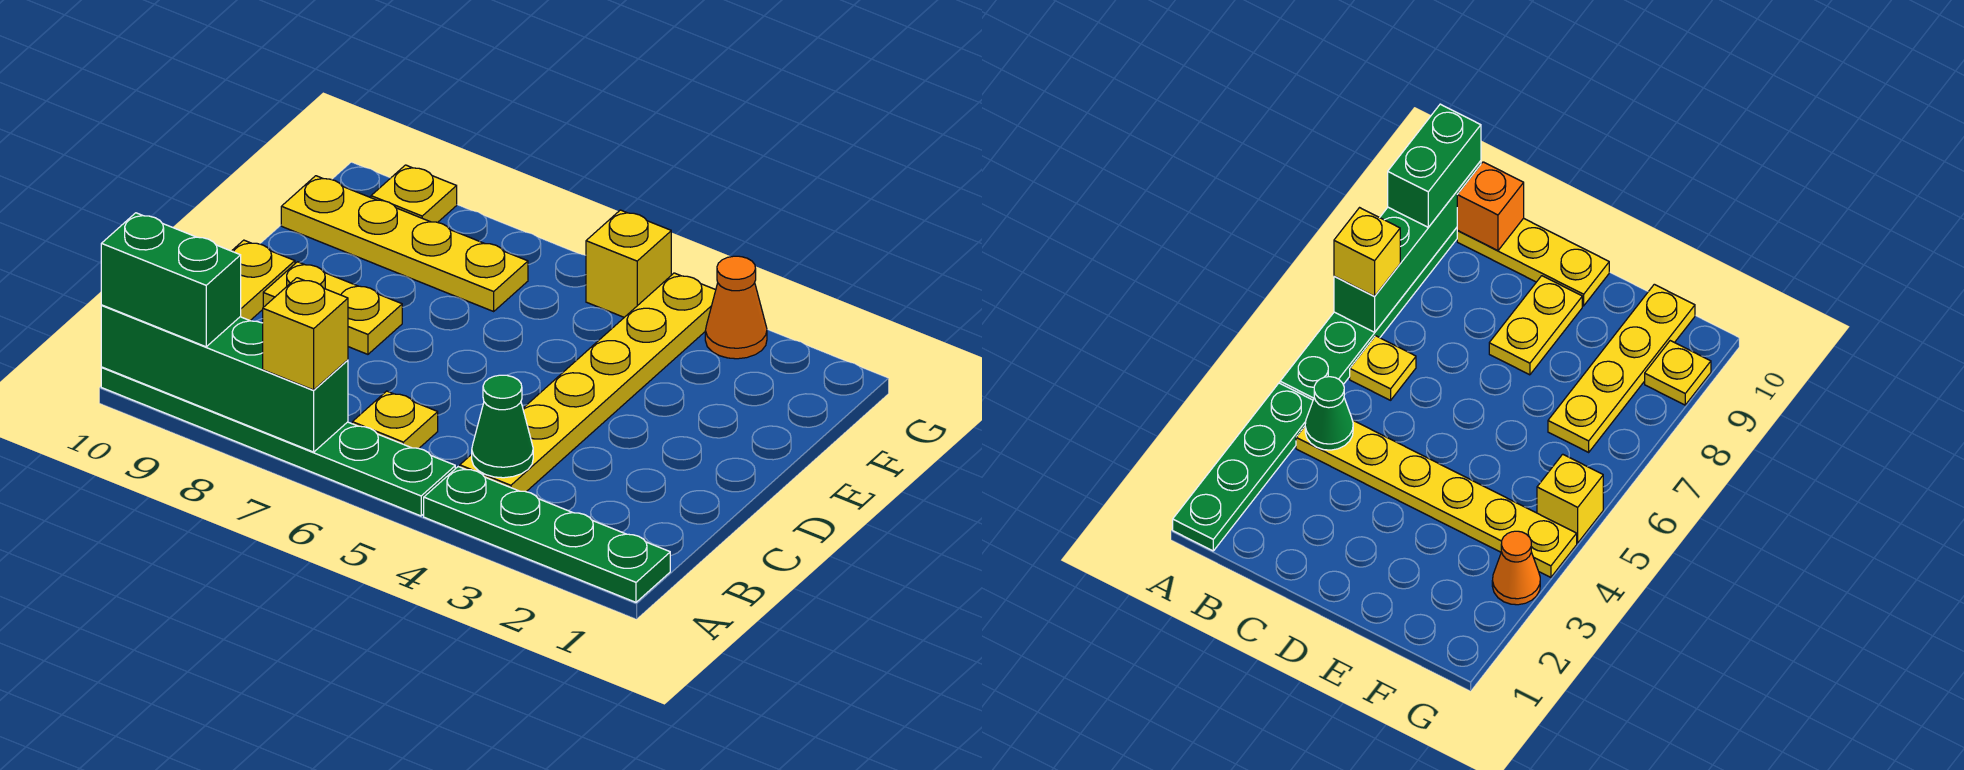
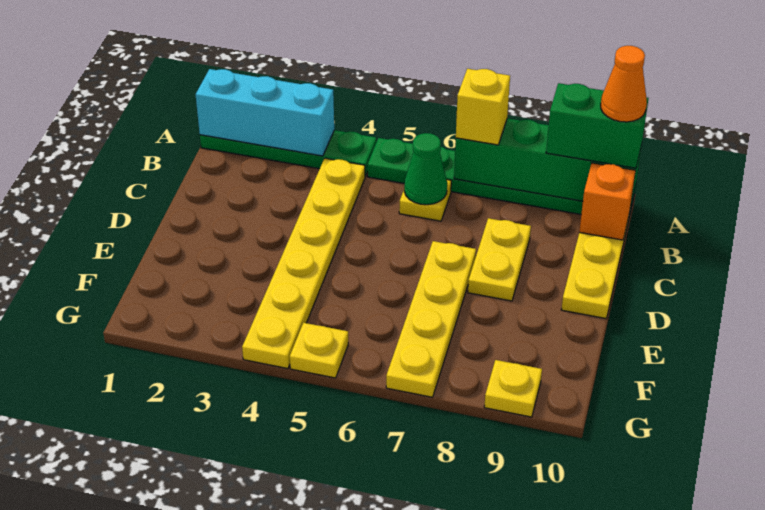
none -> cyan 1x3 brick [196,69,334,156]
green 1x1 cone [472,375,533,478] -> green 1x1 cone moved to [404,133,447,205]
yellow 1x2 plate [263,262,402,354] -> yellow 1x2 plate turned to [468,218,531,301]
yellow 1x4 plate [281,176,528,311] -> yellow 1x4 plate turned to [386,241,476,397]
orange 1x1 cone [705,256,767,359] -> orange 1x1 cone moved to [601,46,647,122]
yellow 1x1 brick [586,210,671,317] -> yellow 1x1 plate [290,323,348,378]

